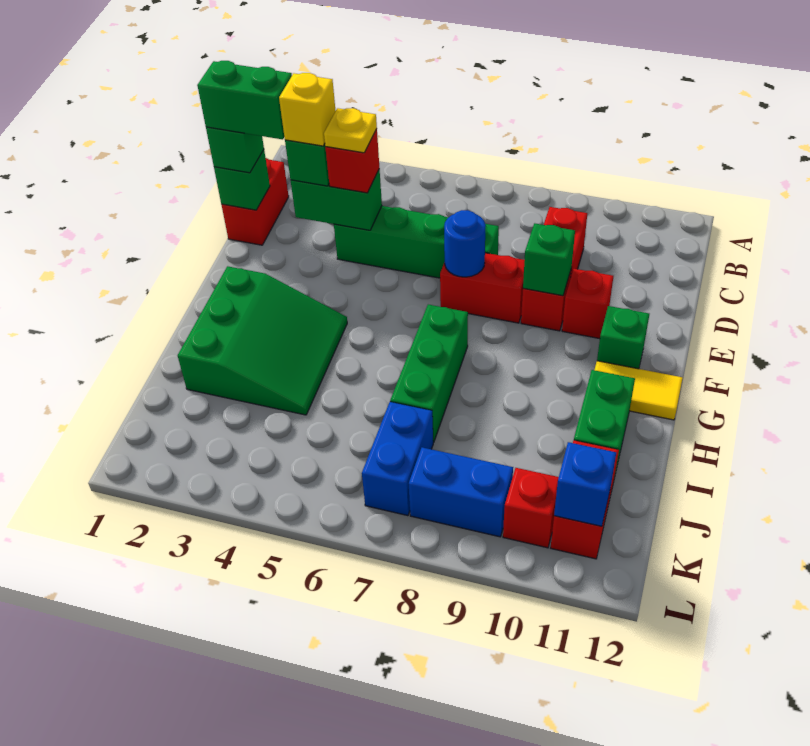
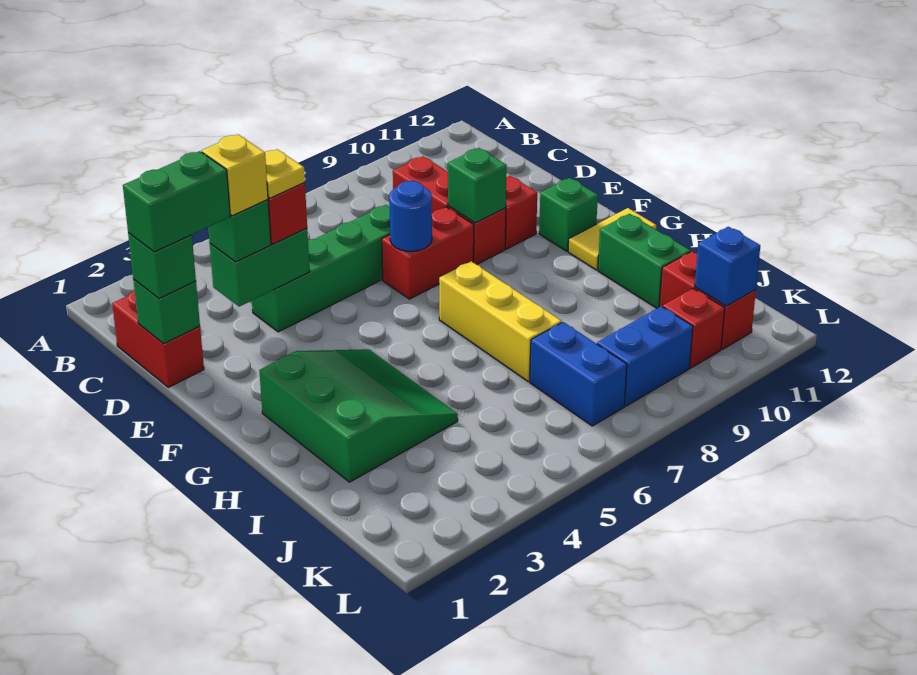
green 1x3 brick [390,305,468,443] -> yellow 1x3 brick [439,261,562,382]

